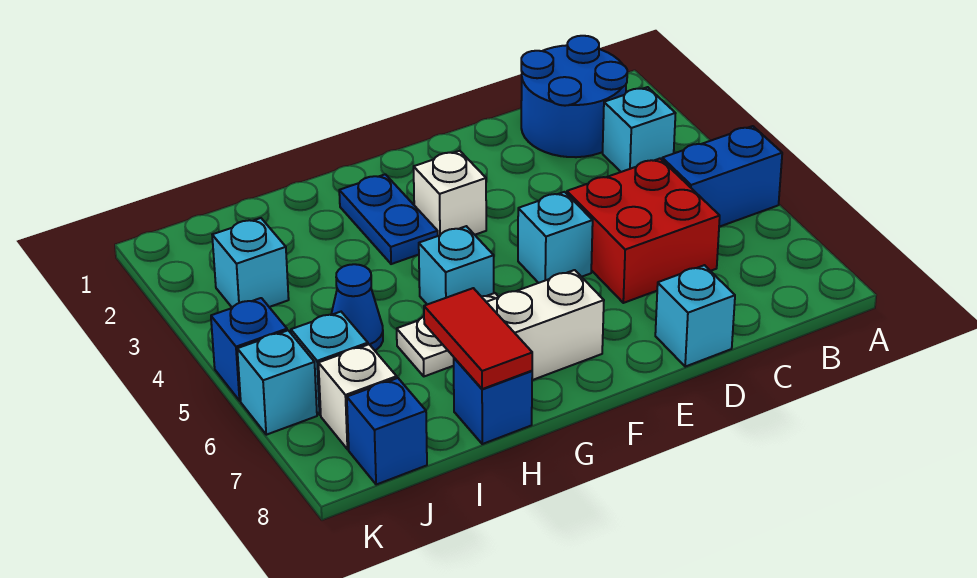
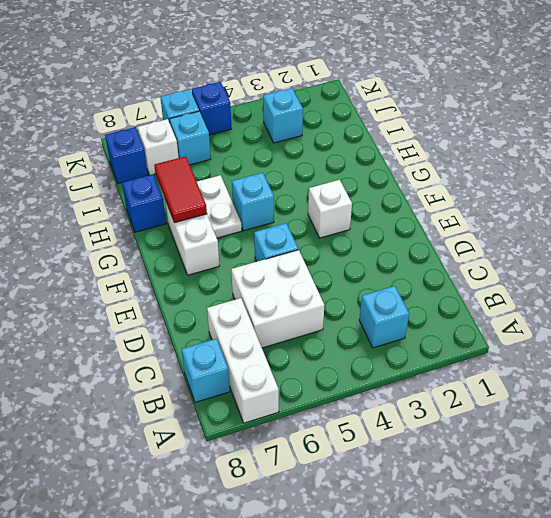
blue 1x2 brick [662,126,782,227] -> none
none -> white 1x3 brick [207,298,279,423]
blue 2x2 round brick [521,36,627,157] -> none
red 2x2 brick [567,159,720,303] -> white 2x2 brick [231,250,325,348]
cyan 1x1 brick [655,265,735,367] -> cyan 1x1 brick moved to [182,339,230,402]
blue 1x2 plate [339,174,438,264] -> none
red 1x2 tile [424,288,532,389] -> red 1x2 tile turned to [154,156,207,223]
blue 1x1 cone [331,264,383,351] -> none

